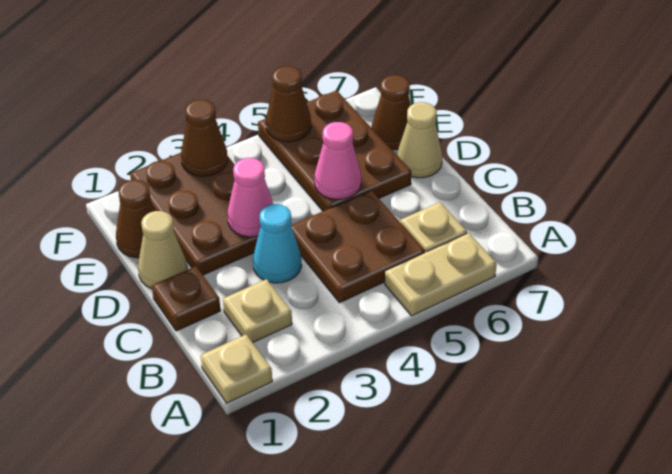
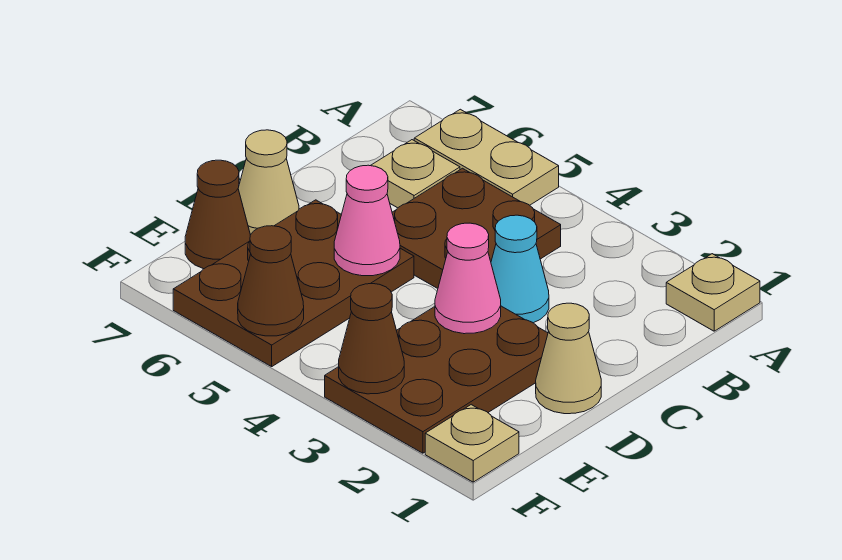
tan 1x1 plate [223,279,292,343] -> tan 1x1 plate moved to [425,405,519,482]
brown 1x1 plate [152,266,220,331] -> none
brown 1x1 cone [116,180,155,258] -> none

